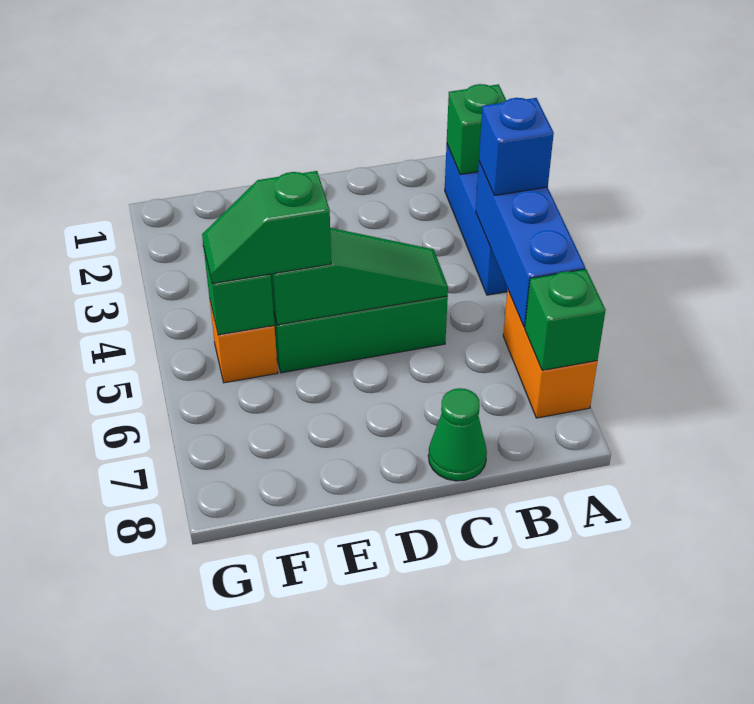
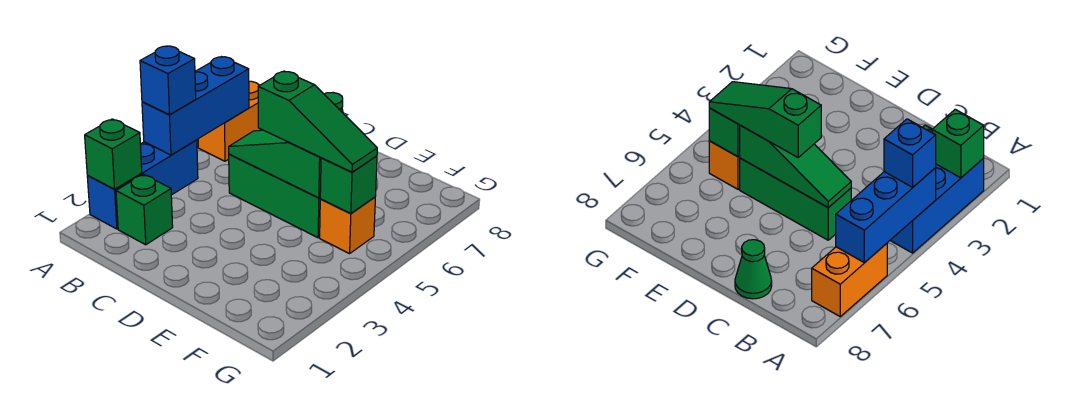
green 1x1 brick [525,269,606,370] -> green 1x1 brick moved to [116,174,173,245]
green 1x2 slope [202,171,331,284] -> green 1x3 slope [258,71,377,172]

